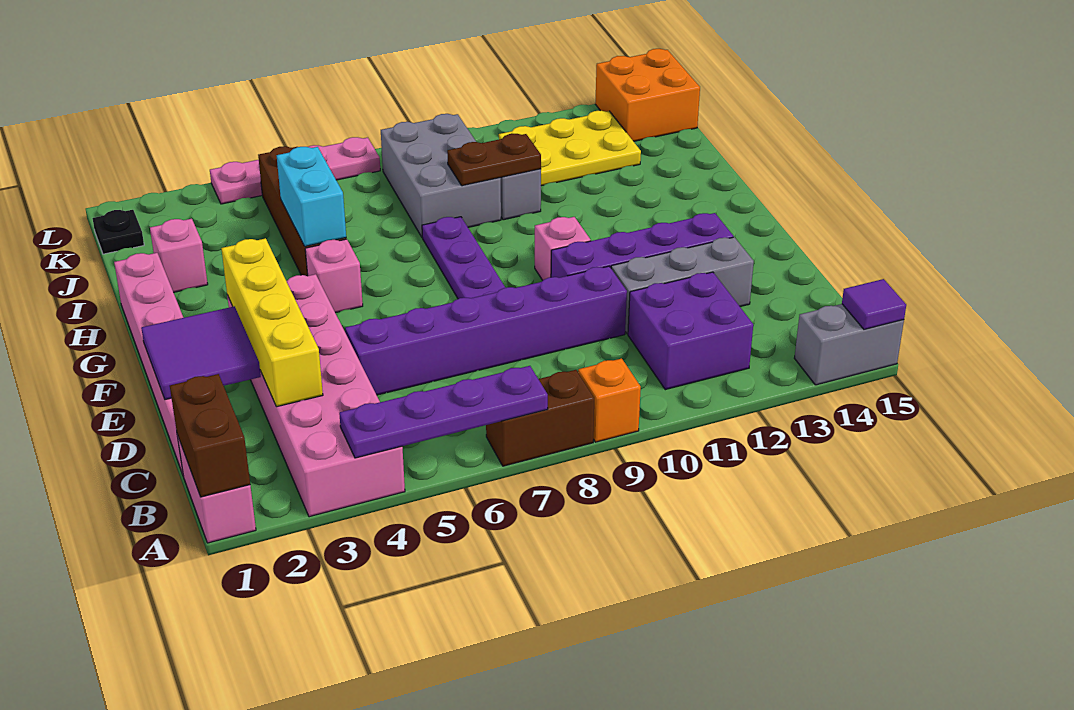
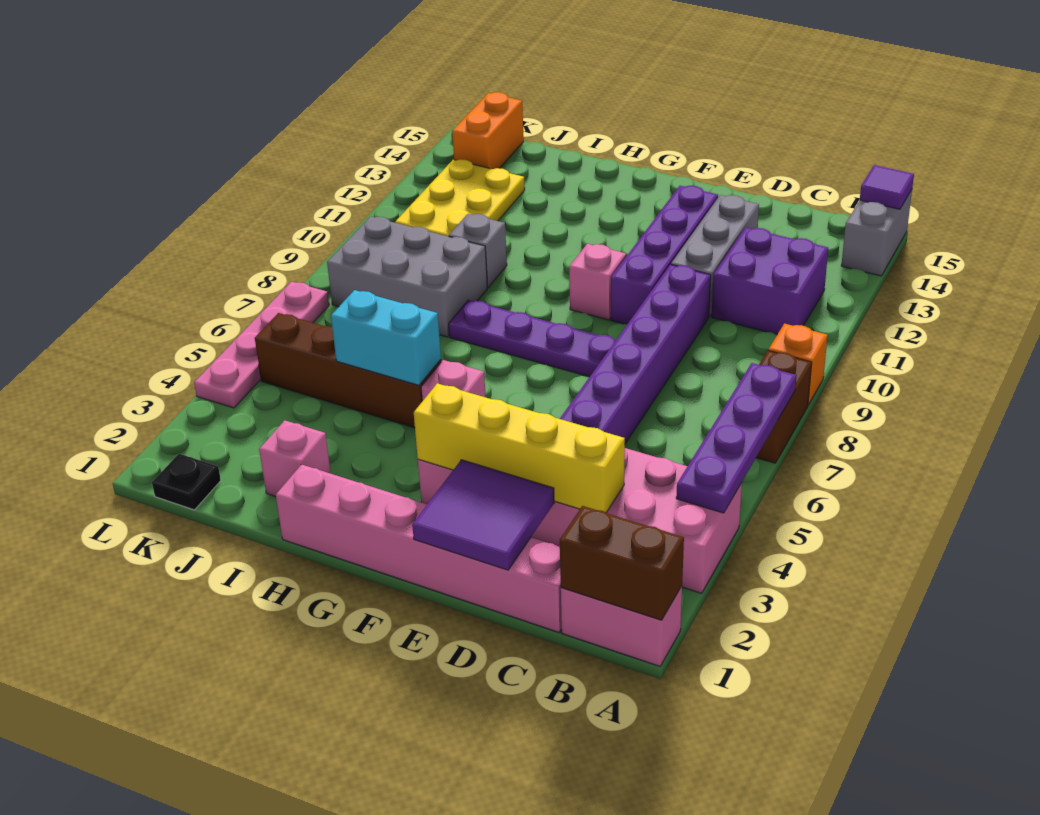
brown 1x2 plate [447,134,541,186] -> none
orange 2x2 brick [595,49,700,141] -> orange 1x2 brick [452,92,524,169]

